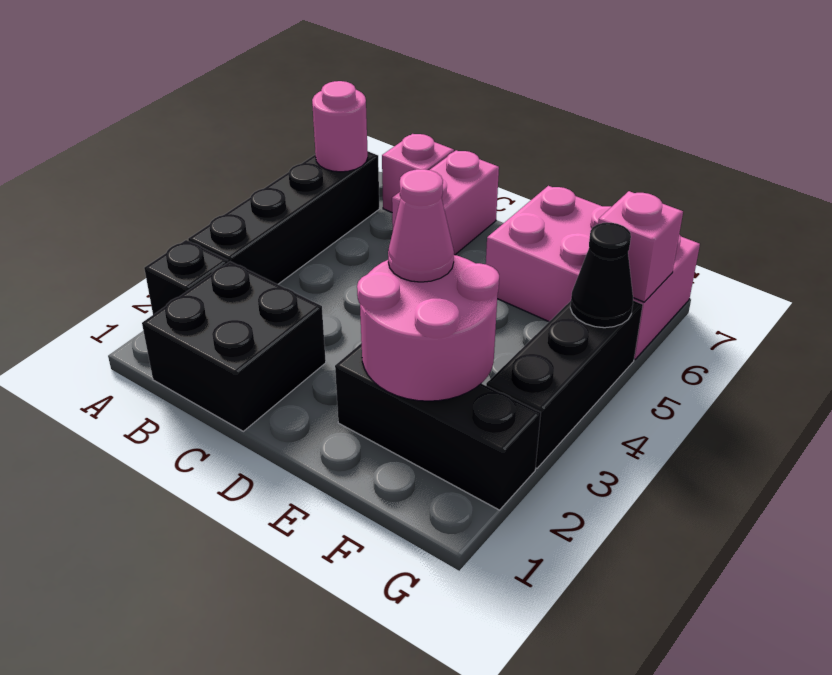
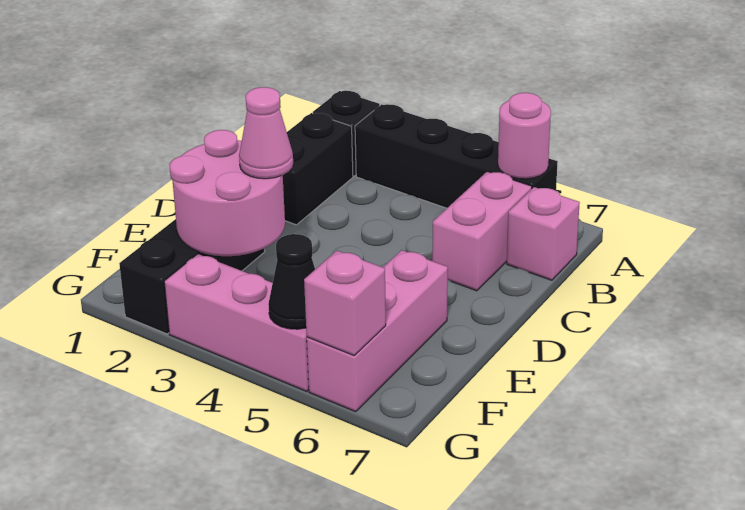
black 2x2 brick [142,261,326,431] -> black 1x2 brick [283,113,353,225]
pink 1x2 brick [392,150,499,255] -> pink 1x2 brick turned to [432,171,532,291]
pink 2x3 brick [486,186,700,360] -> pink 1x3 brick [307,250,448,412]
black 1x3 brick [486,301,643,468] -> pink 1x3 brick [164,254,309,391]

